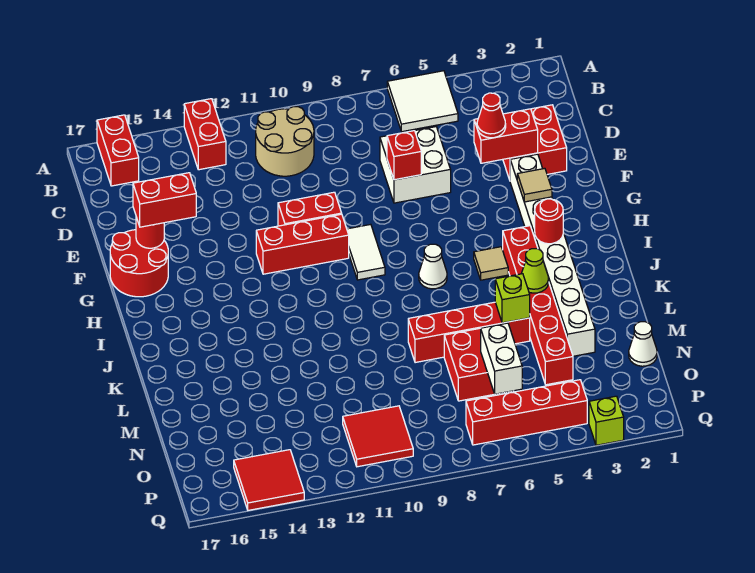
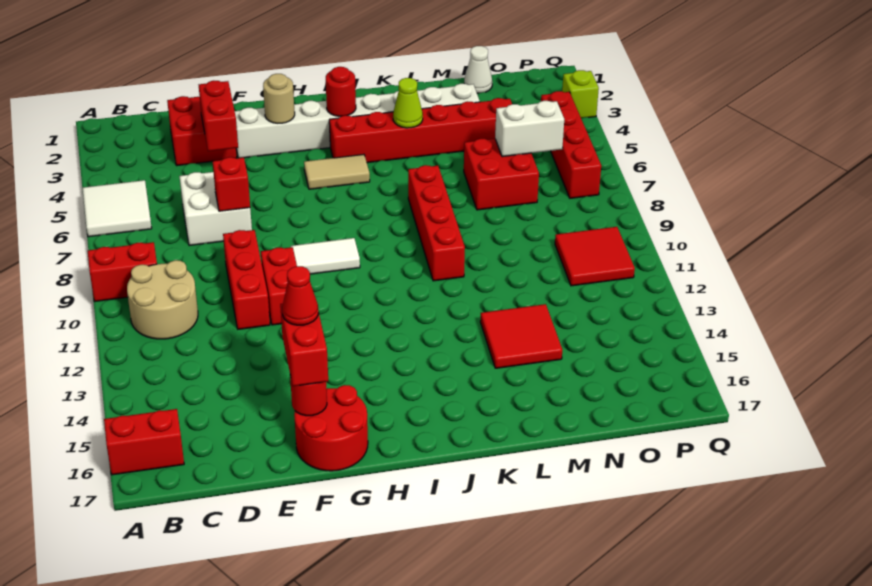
red 1x2 brick [184,99,226,170] -> red 1x2 brick moved to [88,242,157,301]
red 1x1 cone [477,93,506,138] -> red 1x1 cone moved to [282,266,318,325]
tan 1x1 tile [517,168,552,202] -> tan 1x1 round brick [263,74,295,123]
red 1x3 brick [256,214,349,274] -> red 1x3 brick moved to [223,230,270,329]
tan 1x1 tile [474,247,508,280] -> tan 1x2 tile [304,154,370,189]
white 1x1 cone [419,244,447,289] -> none
red 1x4 brick [408,302,530,363] -> red 1x4 brick moved to [408,165,465,281]
lime 1x1 brick [495,274,530,323] -> none
red 2x2 tile [234,450,304,510] -> red 2x2 tile moved to [480,304,562,368]

